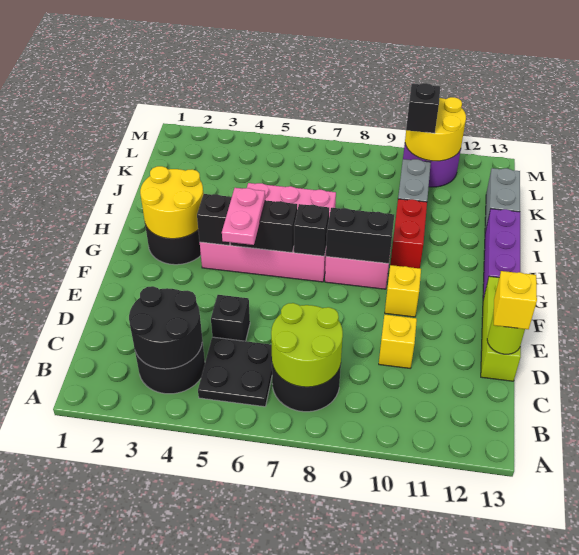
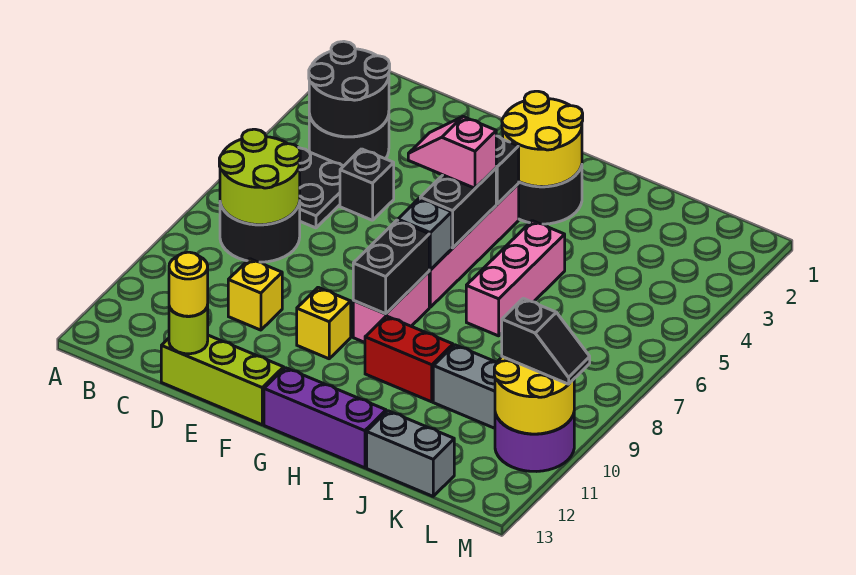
yellow 1x1 brick [494,271,537,329] -> yellow 1x1 round brick [169,252,208,316]
pink 1x2 plate [222,188,265,245] -> pink 1x2 slope [408,117,496,188]
black 1x1 brick [294,204,329,256] -> grey 1x1 brick [398,198,452,270]

